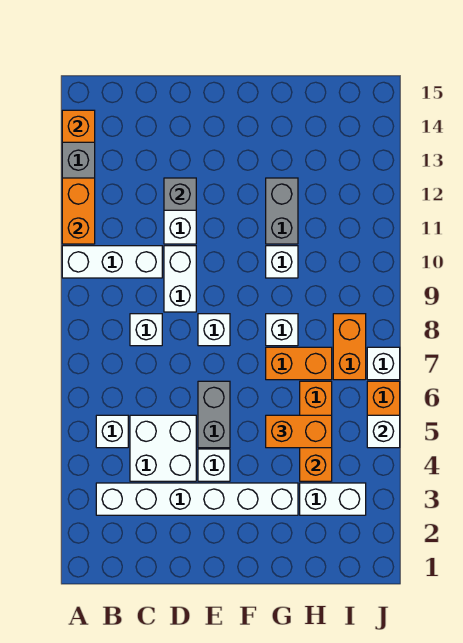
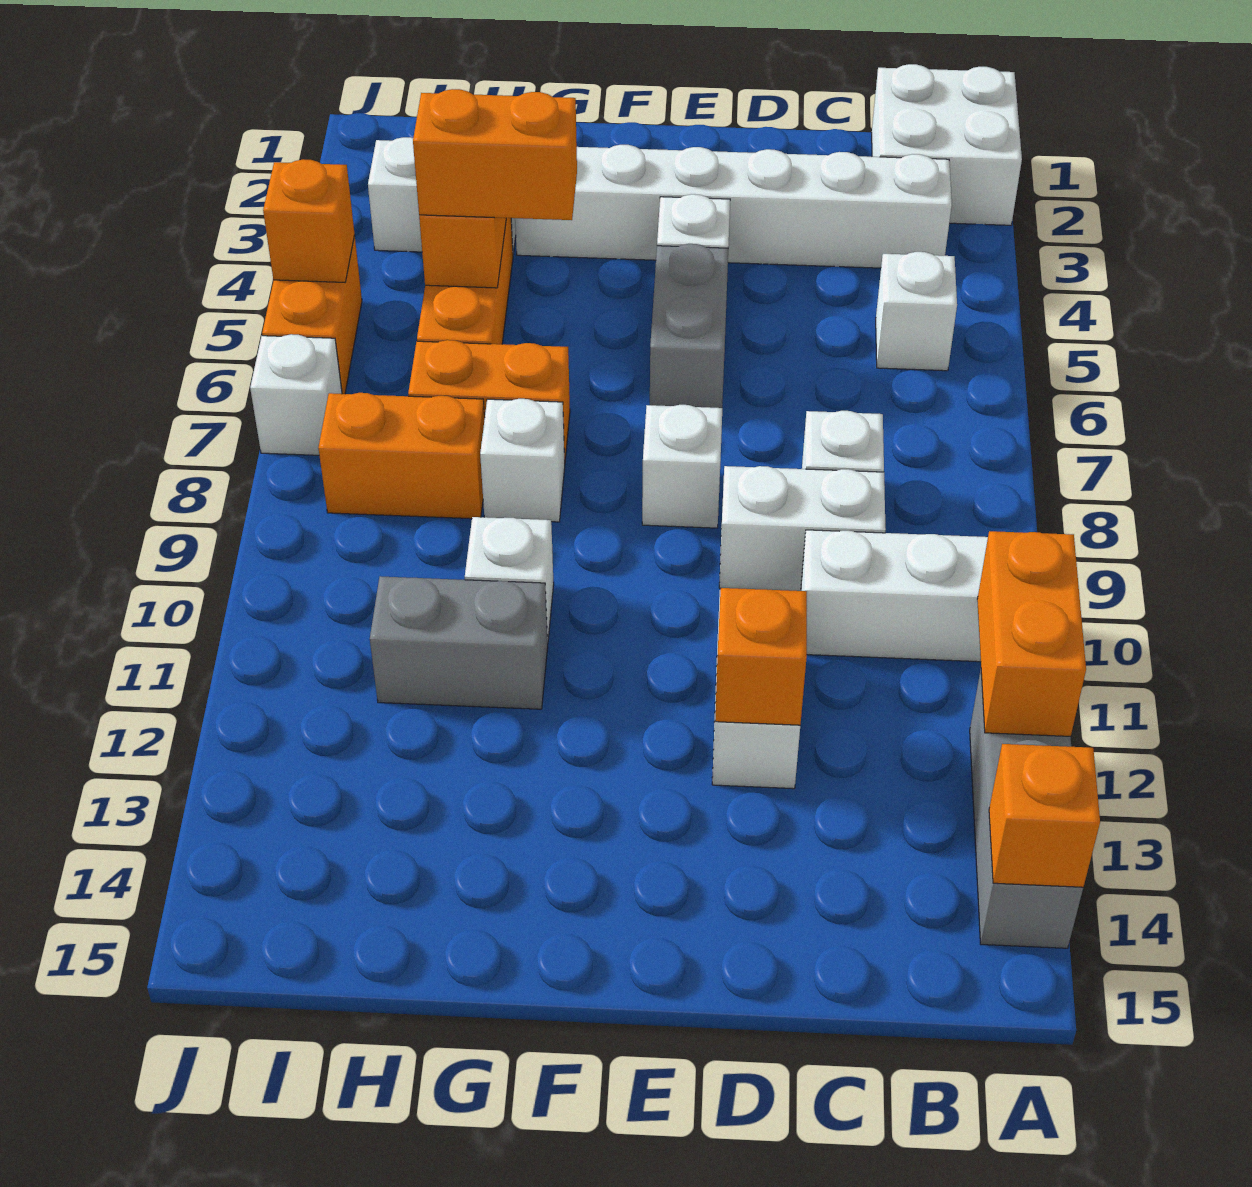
white 2x2 brick [130,415,196,481] -> white 2x2 brick moved to [872,64,1022,225]
white 1x2 brick [164,246,196,312] -> white 1x2 brick turned to [719,466,886,591]
grey 1x1 brick [164,178,196,210] -> orange 1x1 brick [715,588,807,725]
grey 1x2 brick [266,178,298,244] -> grey 1x2 brick turned to [370,576,548,709]
orange 1x2 brick [333,314,366,380] -> orange 1x2 brick turned to [318,393,485,519]
white 1x1 brick [367,415,400,448] -> orange 1x1 brick [263,159,355,283]

